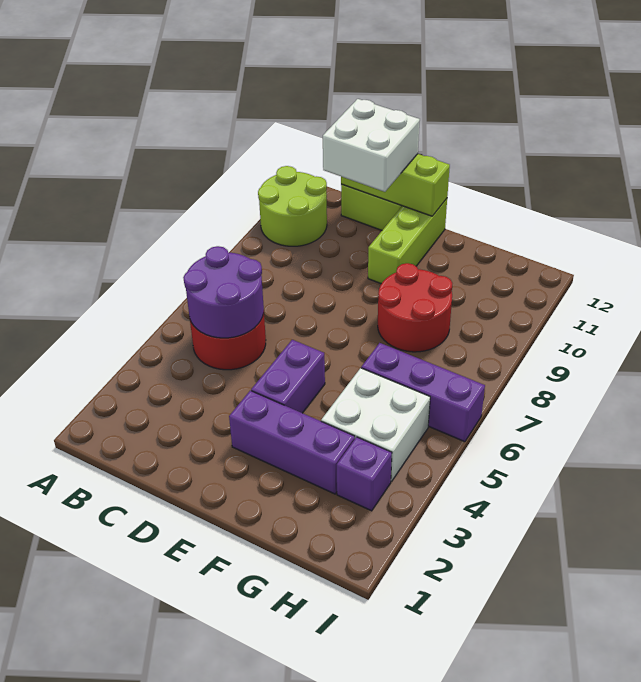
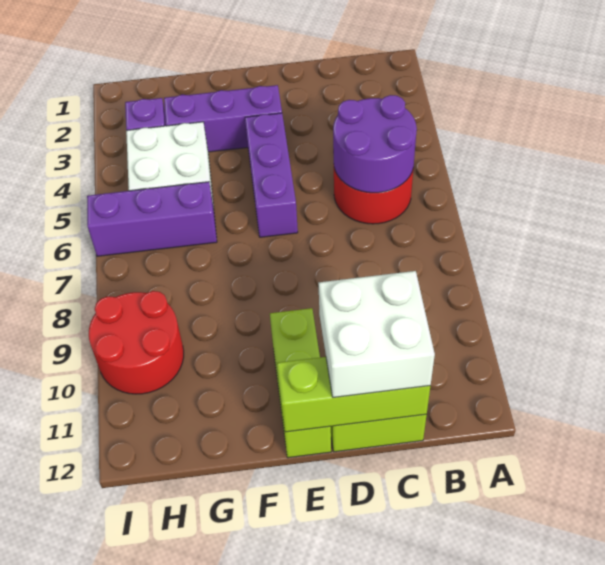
lime 2x2 round brick [258,166,327,246] -> none
purple 1x2 brick [251,340,325,413] -> purple 1x3 brick [245,113,298,237]
red 2x2 round brick [378,263,452,352] -> red 2x2 round brick moved to [89,291,184,394]

